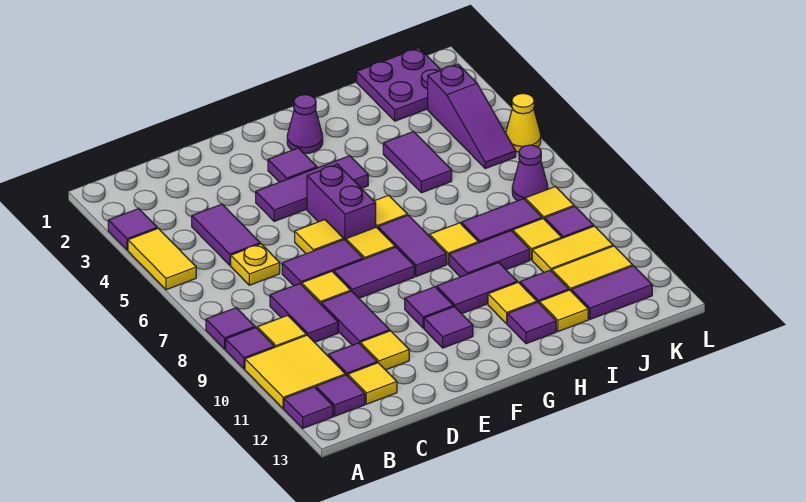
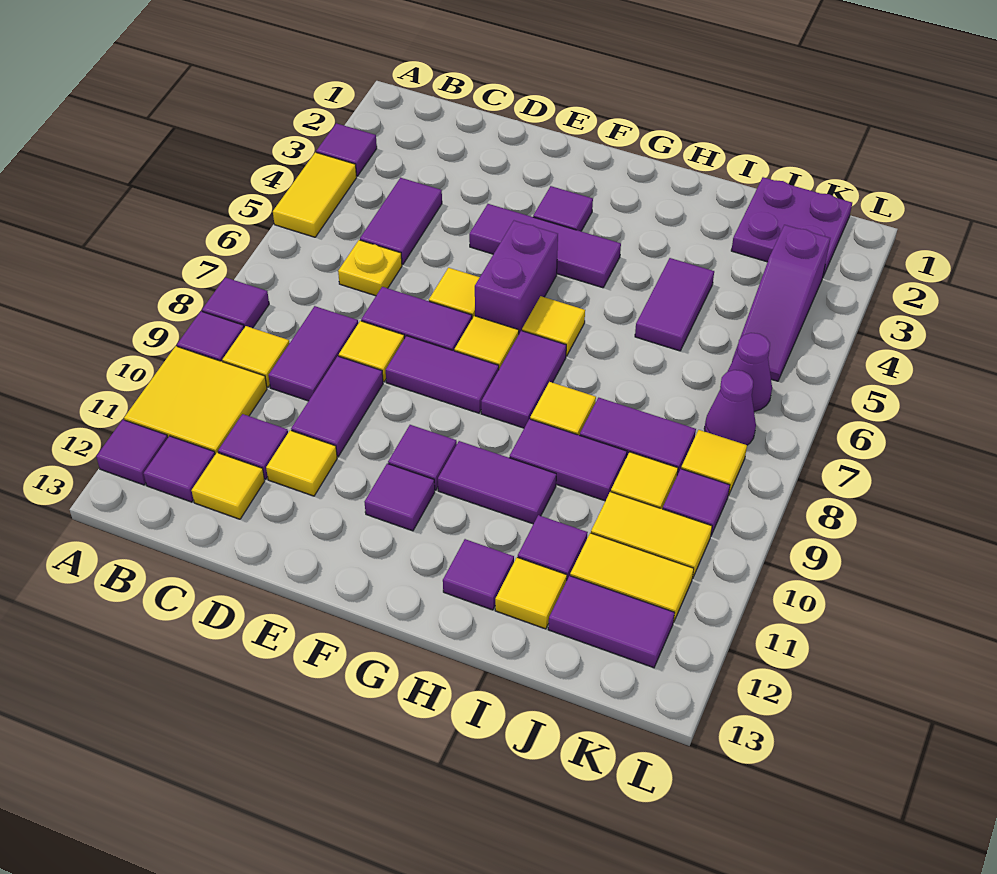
purple 1x1 cone [287,95,323,154] -> purple 1x1 cone moved to [727,333,772,412]
yellow 1x1 tile [488,282,537,324] -> none
yellow 1x1 cone [506,93,541,152] -> none

